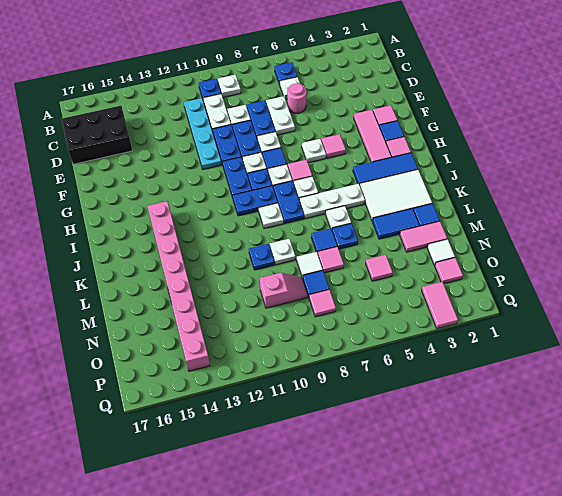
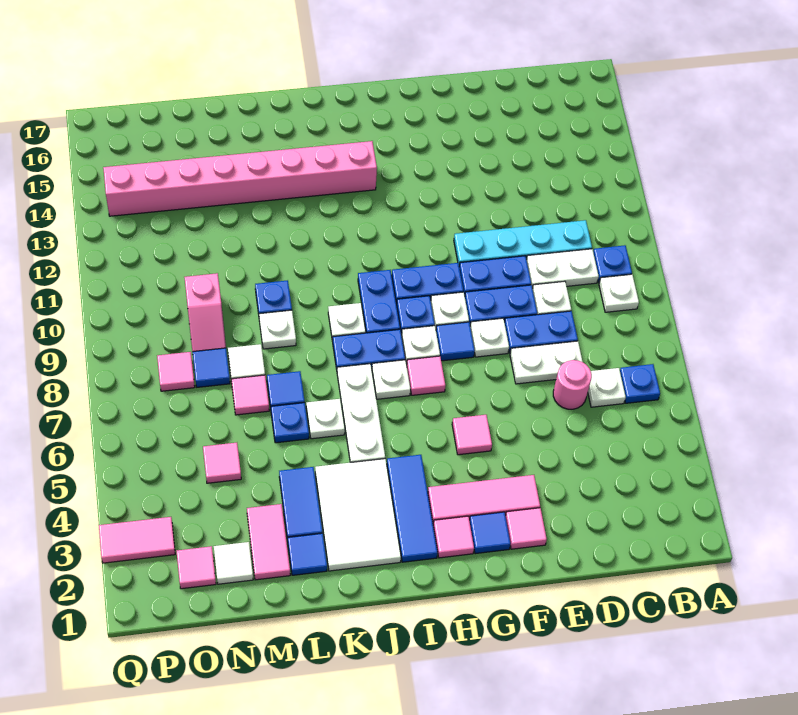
black 2x3 brick [62,106,133,164] -> none
white 1x1 plate [302,139,326,163] -> none

